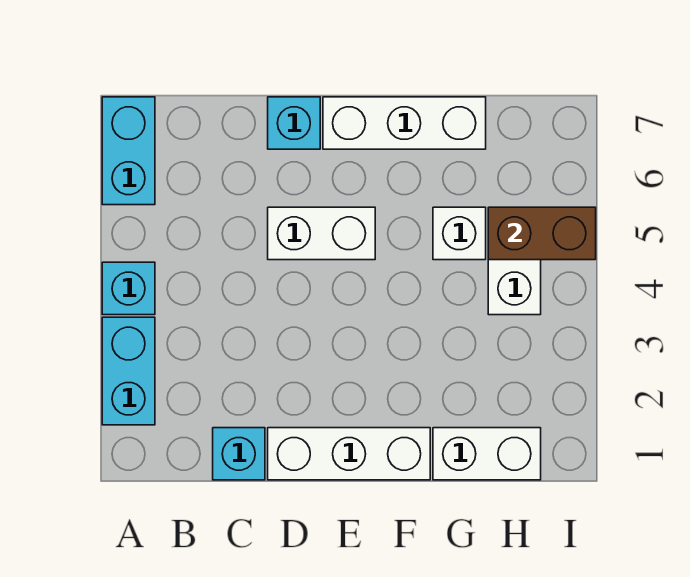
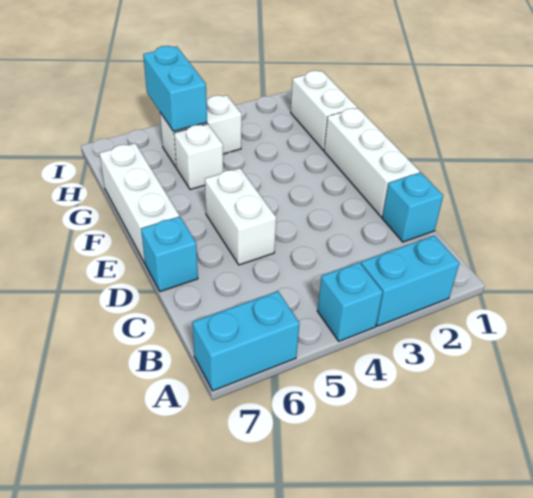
brown 1x2 brick [488,207,596,260] -> cyan 1x2 brick [143,46,207,131]

